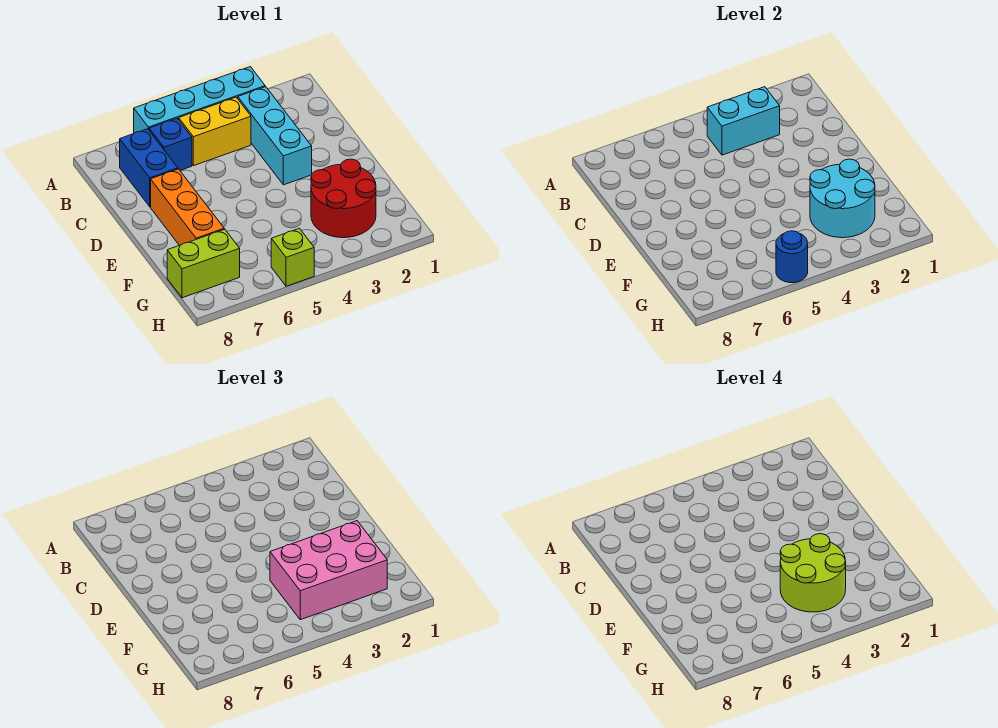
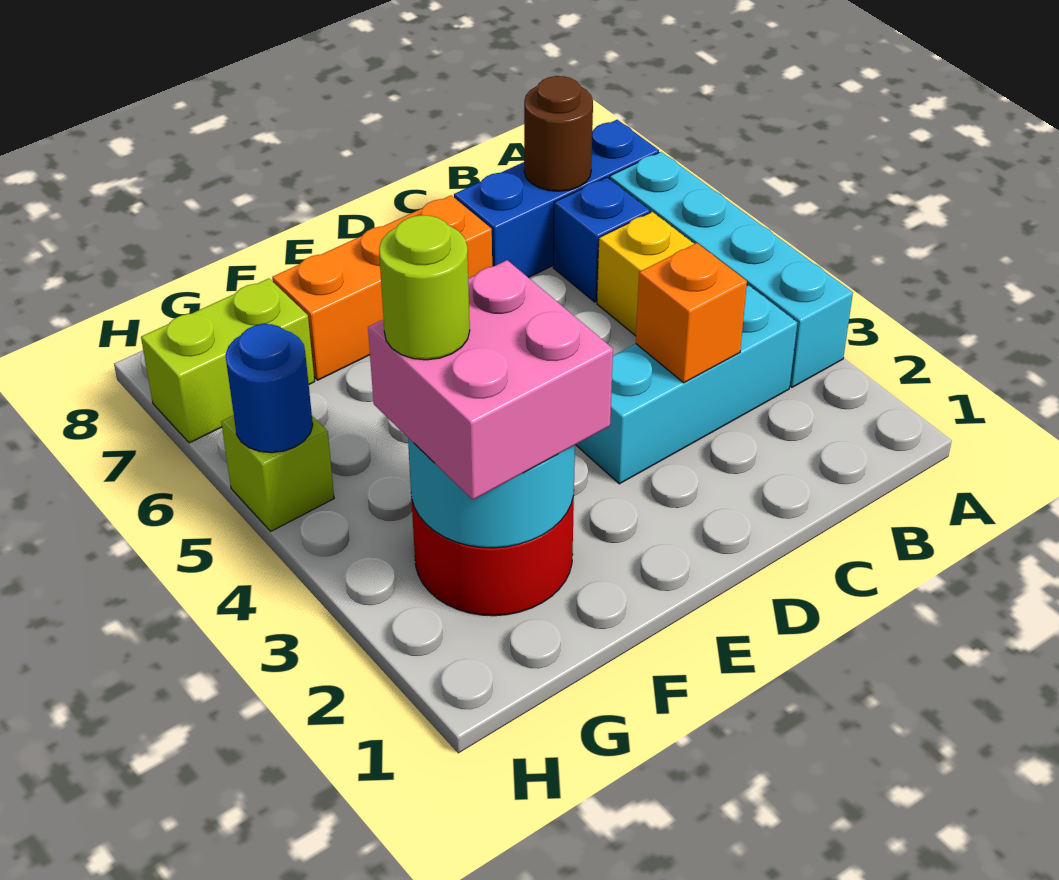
cyan 1x2 brick [707,87,780,155] -> none
blue 1x2 brick [120,129,178,207] -> blue 1x3 brick [454,120,659,278]
none -> brown 1x1 round brick [524,76,593,191]
none -> orange 1x1 brick [636,243,747,383]
pink 2x3 brick [270,521,387,620] -> pink 2x2 brick [368,260,613,500]
lime 2x2 round brick [780,534,846,612] -> lime 1x1 round brick [379,215,470,360]
lime 1x2 brick [167,229,240,298] -> lime 1x2 brick turned to [141,278,315,443]

